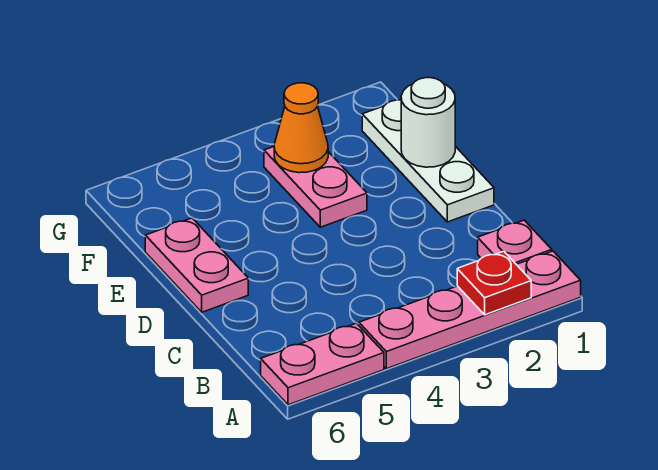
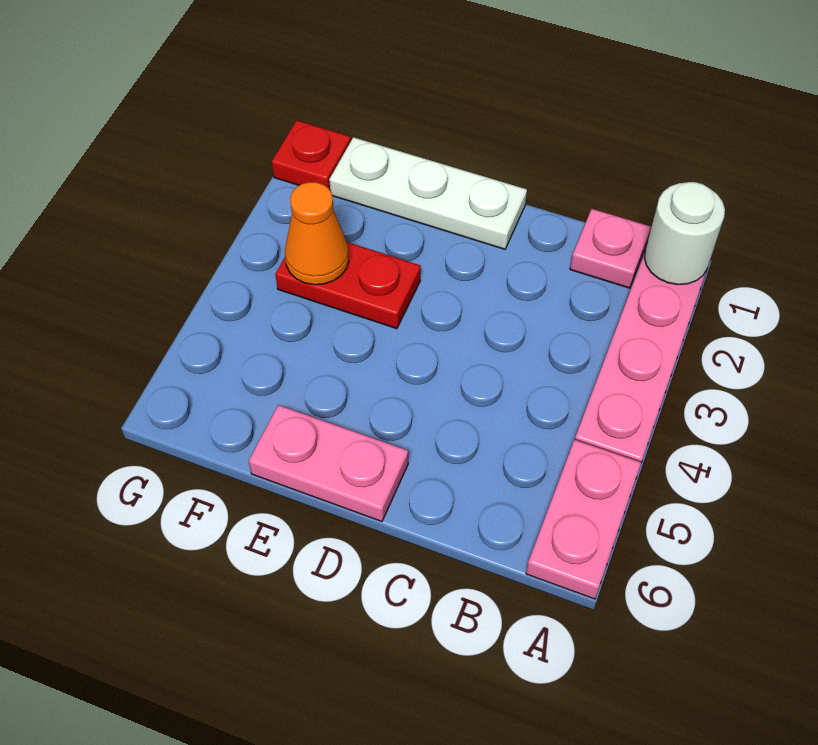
red 1x1 plate [457,251,531,315] -> red 1x1 plate moved to [272,120,351,190]
white 1x1 round brick [401,78,455,167] -> white 1x1 round brick moved to [645,182,725,285]
pink 1x2 plate [264,147,367,227] -> red 1x2 plate [275,242,421,329]

